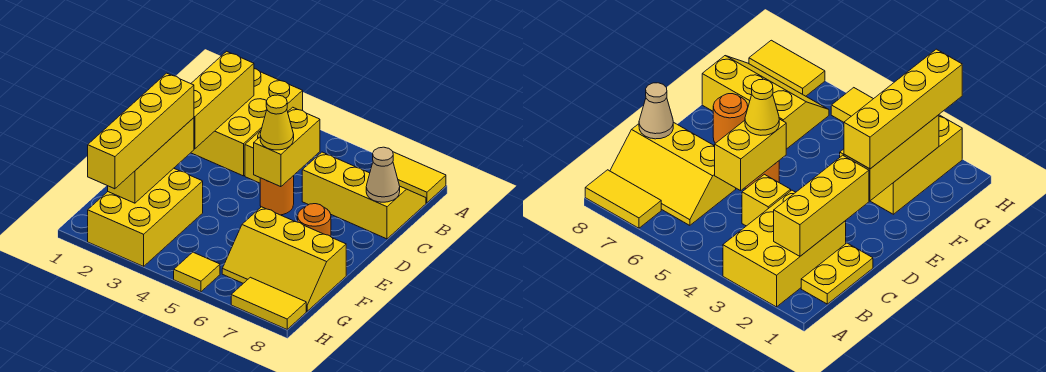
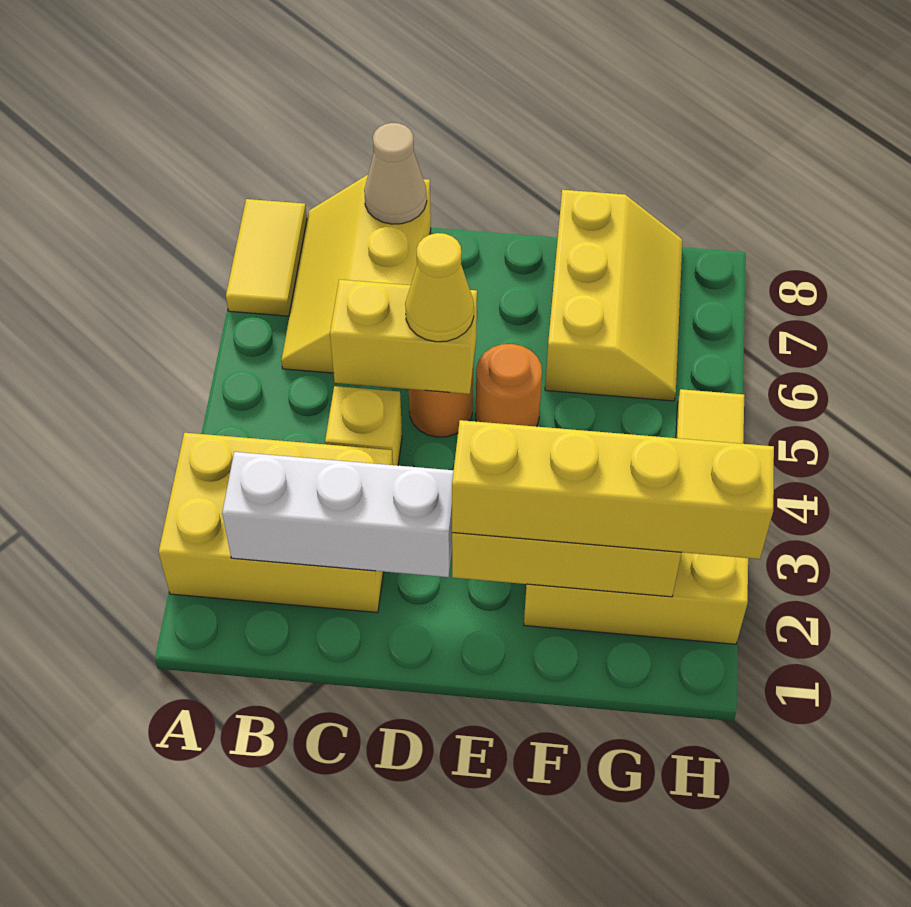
yellow 1x2 plate [801,243,873,304] -> none
yellow 1x3 brick [191,51,254,149] -> white 1x3 brick [222,452,454,577]
orange 1x1 round brick [298,204,331,237] -> orange 1x1 round brick moved to [476,344,542,427]
yellow 1x2 tile [231,277,306,329] -> none

